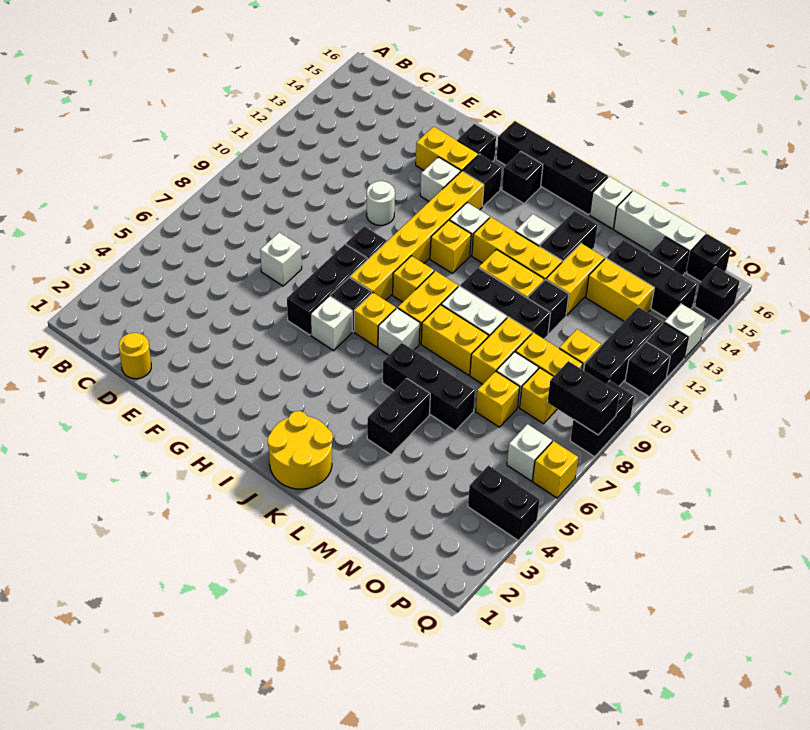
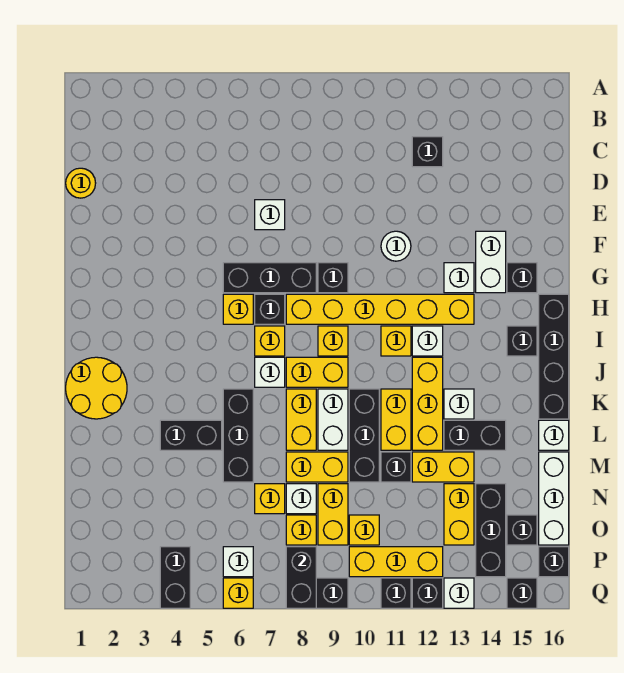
yellow 1x2 brick [416,127,478,171] -> white 1x2 brick [476,231,506,293]
white 1x1 brick [311,296,352,351] -> yellow 1x1 brick [223,294,253,324]
black 1x1 brick [463,154,502,206] -> black 1x1 brick moved to [412,137,443,167]
black 1x3 brick [584,307,662,386] -> yellow 1x3 brick [349,547,443,577]

